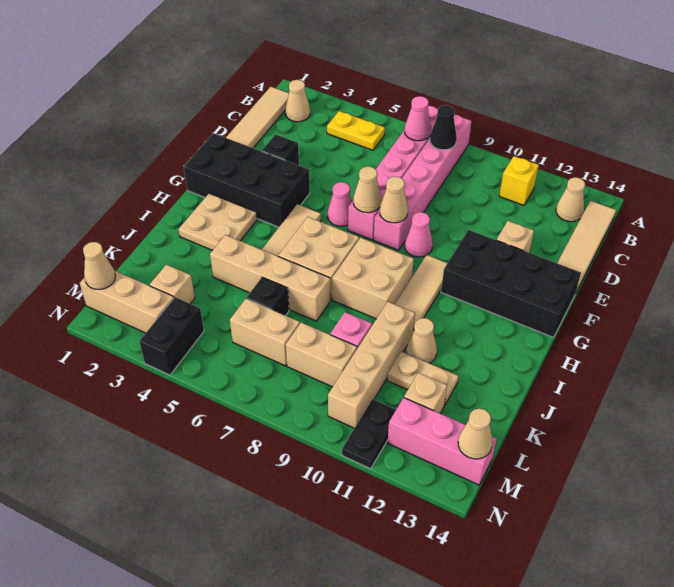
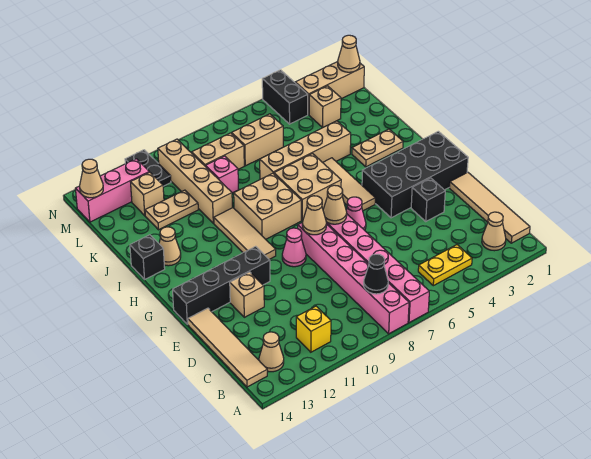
pink 1x1 cone [405,96,431,141] -> none
black 2x4 brick [441,230,581,337] -> black 1x4 brick [173,246,270,324]
tan 2x2 plate [179,193,257,250] -> tan 1x2 plate [352,129,403,167]
tan 1x1 cone [407,318,437,363] -> tan 1x1 cone moved to [159,227,181,266]
black 1x1 brick [247,277,289,316] -> black 1x1 brick moved to [130,235,165,279]

